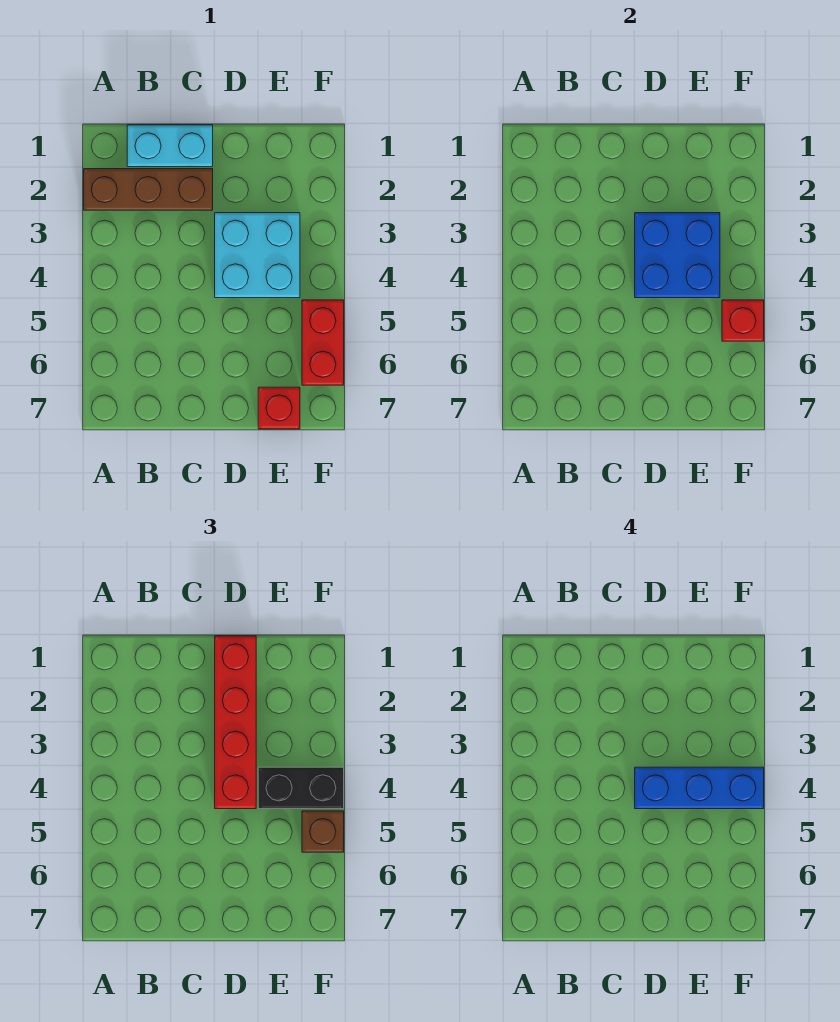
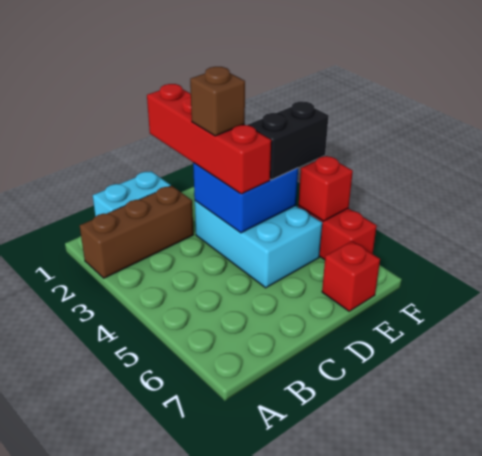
cyan 2x2 brick [215,213,300,298] -> cyan 2x3 brick [195,201,322,288]
blue 1x3 brick [635,767,764,809] -> none
brown 1x1 brick [302,811,344,852] -> brown 1x1 brick moved to [190,67,245,136]

